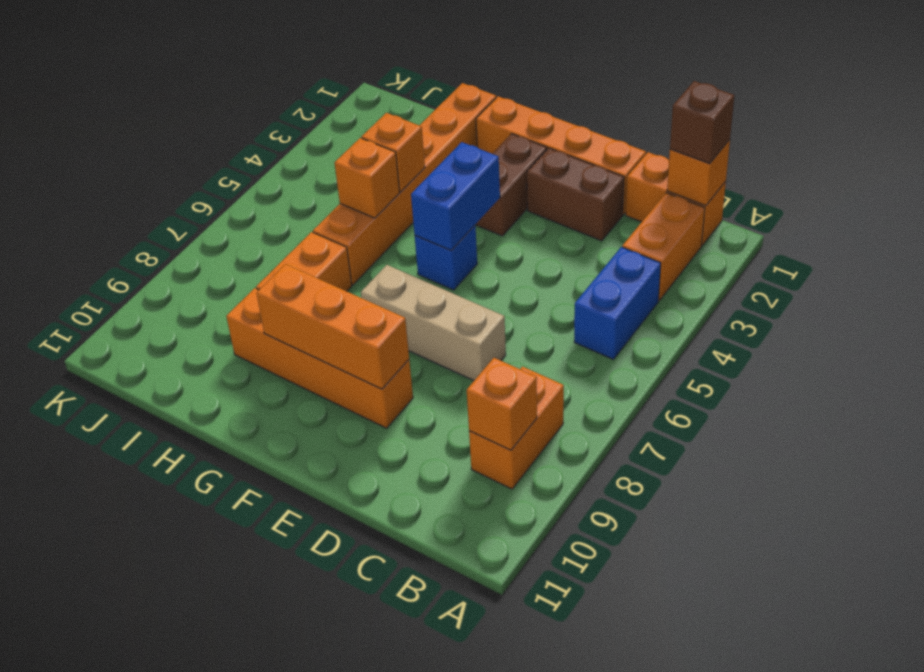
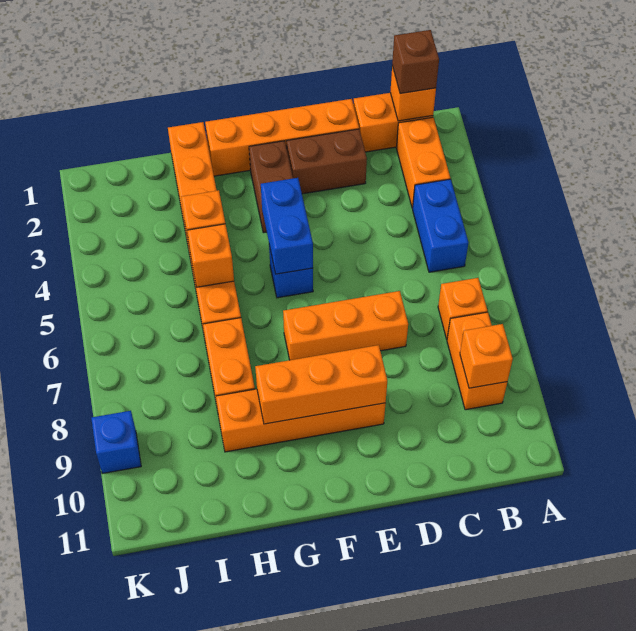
none -> orange 1x1 brick [438,278,487,339]
tan 1x3 brick [361,265,506,381] -> orange 1x3 brick [283,291,408,360]
none -> blue 1x1 brick [91,411,141,473]

